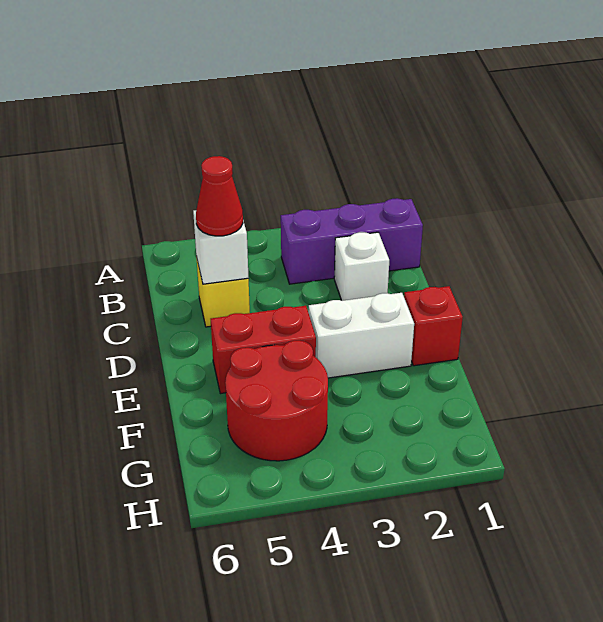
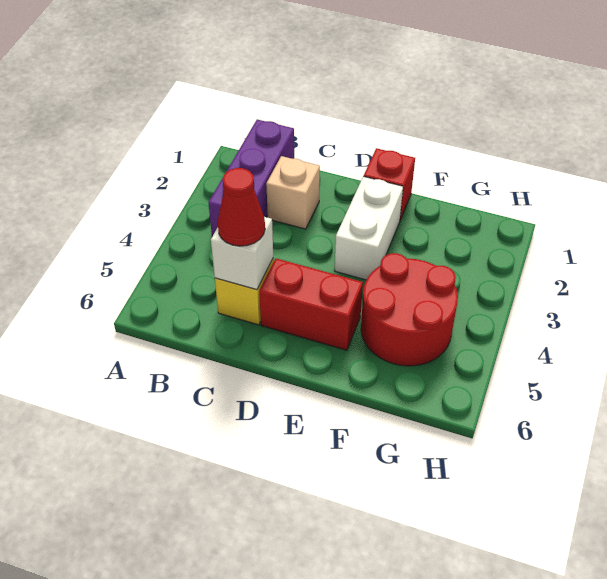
white 1x1 brick [334,232,389,301] -> tan 1x1 brick [266,156,320,229]
red 1x2 brick [211,306,316,394] -> red 1x2 brick turned to [259,258,363,350]

